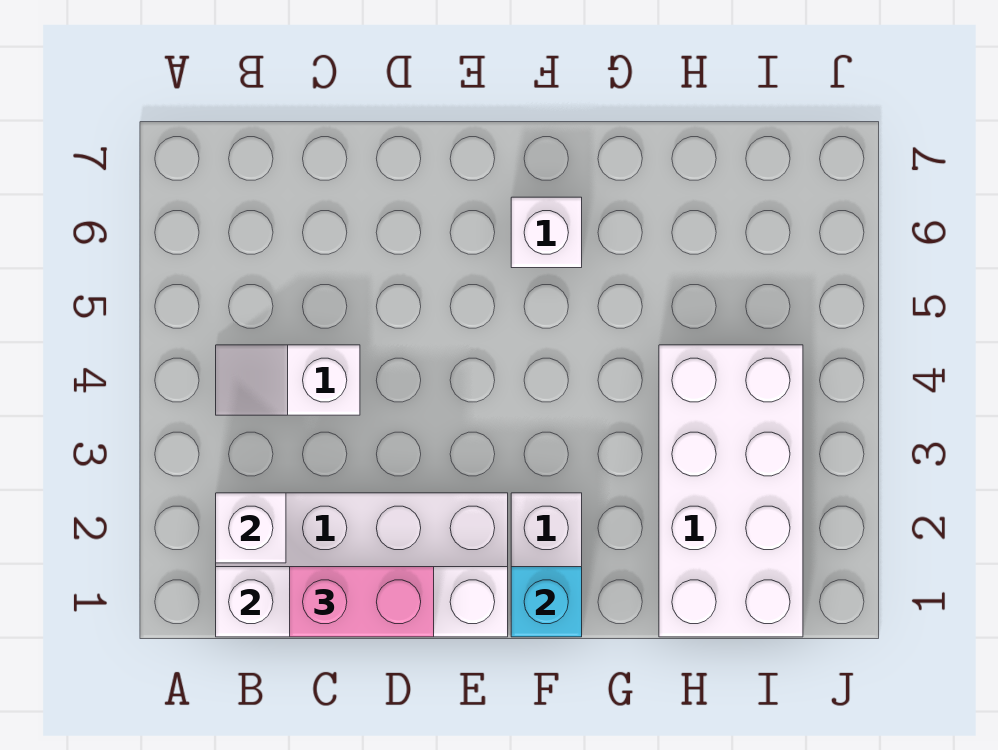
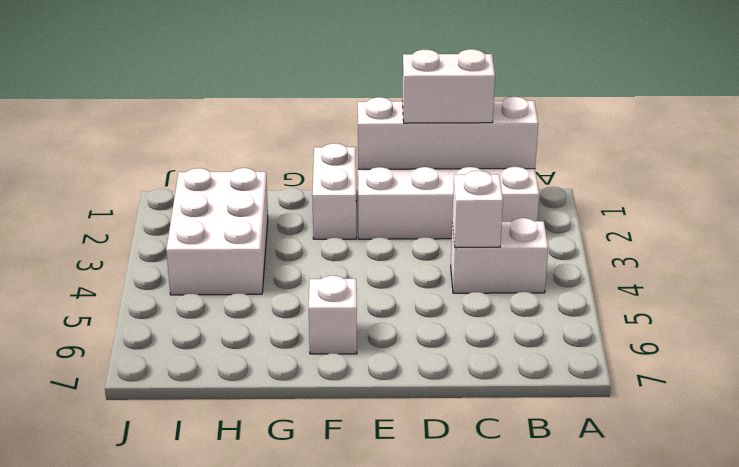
white 1x1 brick [216,493,286,563] -> white 1x1 brick moved to [452,171,503,248]
white 1x2 slope [216,345,360,415] -> white 1x2 brick [451,218,548,293]
pink 1x2 brick [290,567,434,637] -> white 1x2 brick [402,49,495,123]
cyan 1x1 brick [511,567,582,637] -> none
white 2x4 brick [659,345,803,637] -> white 2x3 brick [166,168,268,295]

